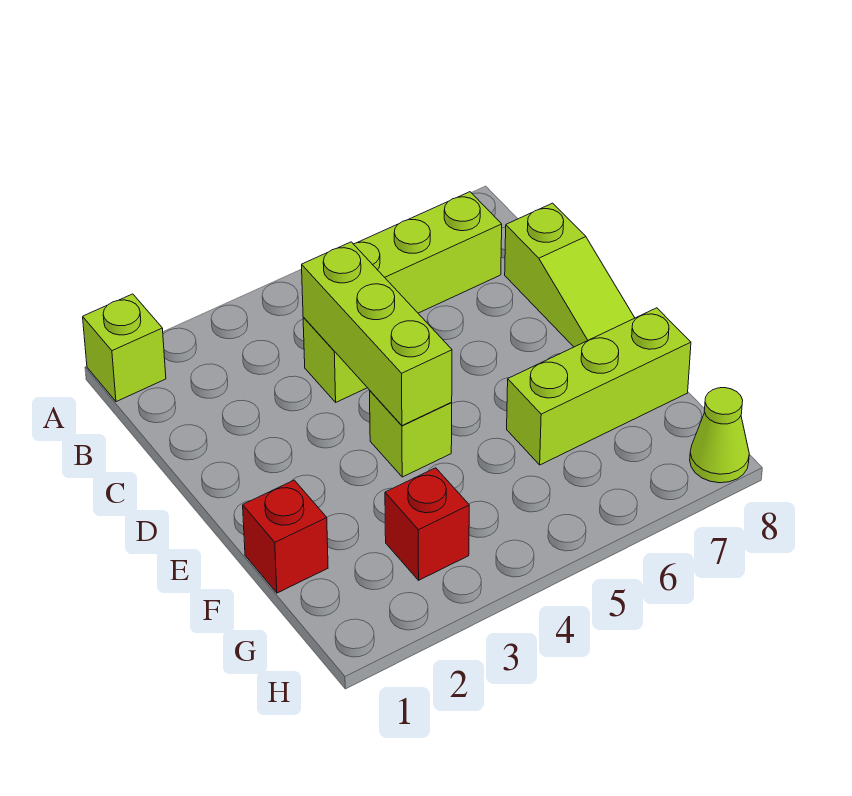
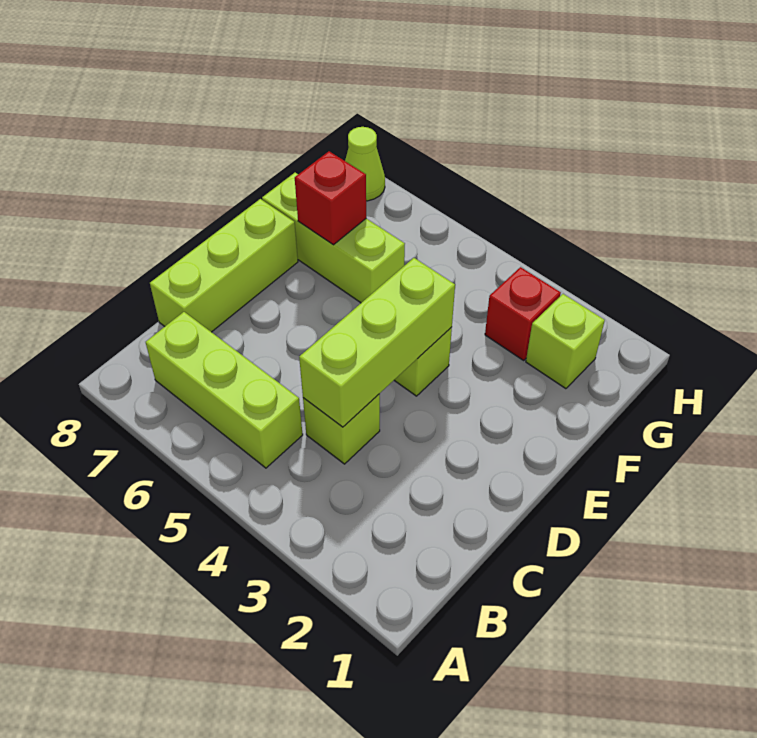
lime 1x1 brick [83,294,166,402] -> lime 1x1 brick moved to [526,294,605,389]
lime 1x3 slope [505,203,635,347] -> lime 1x3 brick [150,199,298,332]
red 1x1 brick [243,480,328,593] -> red 1x1 brick moved to [295,151,366,245]

